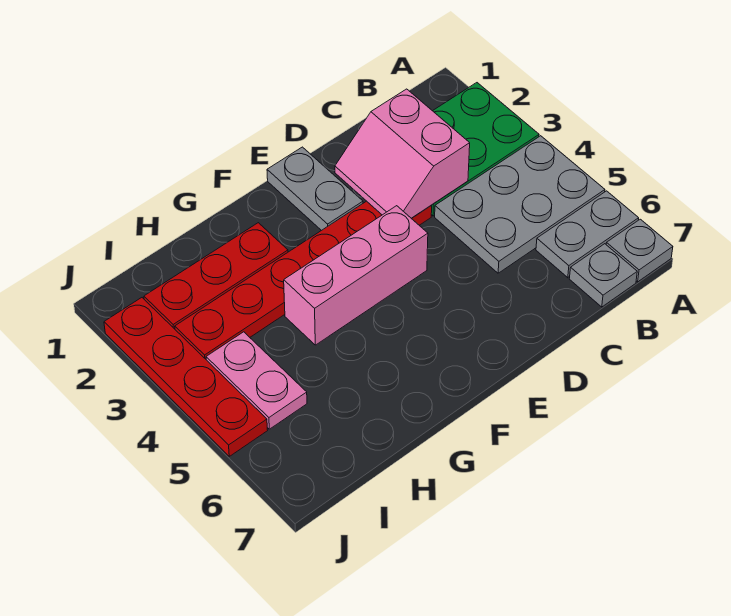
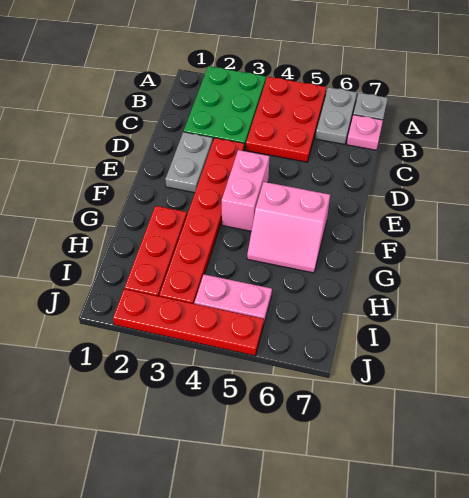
grey 2x3 plate [435,136,605,273] -> red 2x3 plate [246,77,326,162]
grey 1x1 plate [569,244,637,307] -> pink 1x1 plate [347,115,383,150]
pink 2x2 slope [335,89,470,218] -> pink 2x2 slope moved to [247,182,330,273]
grey 1x2 plate [267,147,363,231] -> grey 1x2 plate turned to [165,132,213,193]
pink 1x3 brick [284,206,428,345] -> pink 1x2 brick [222,150,269,231]

